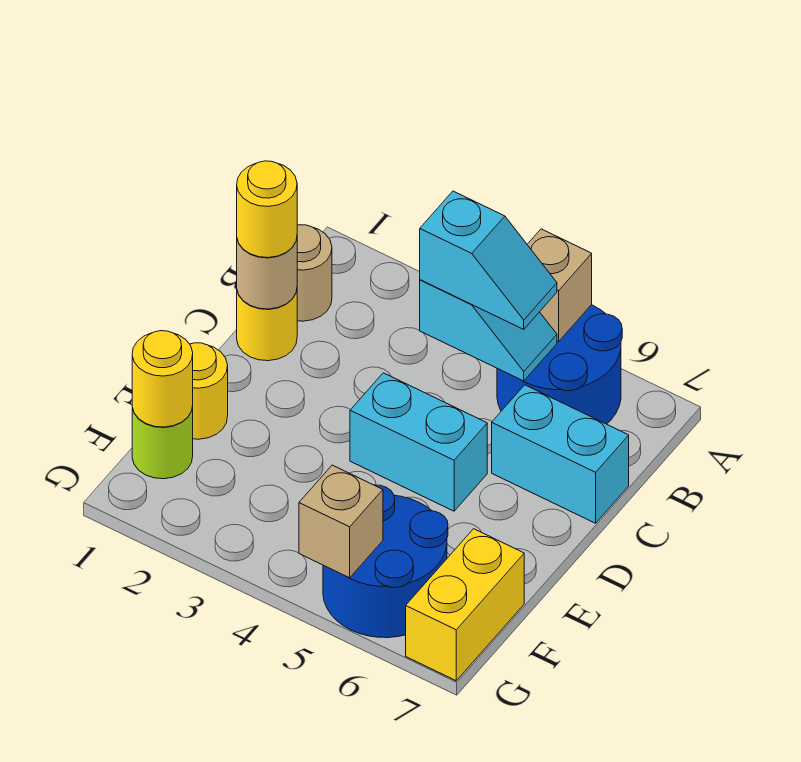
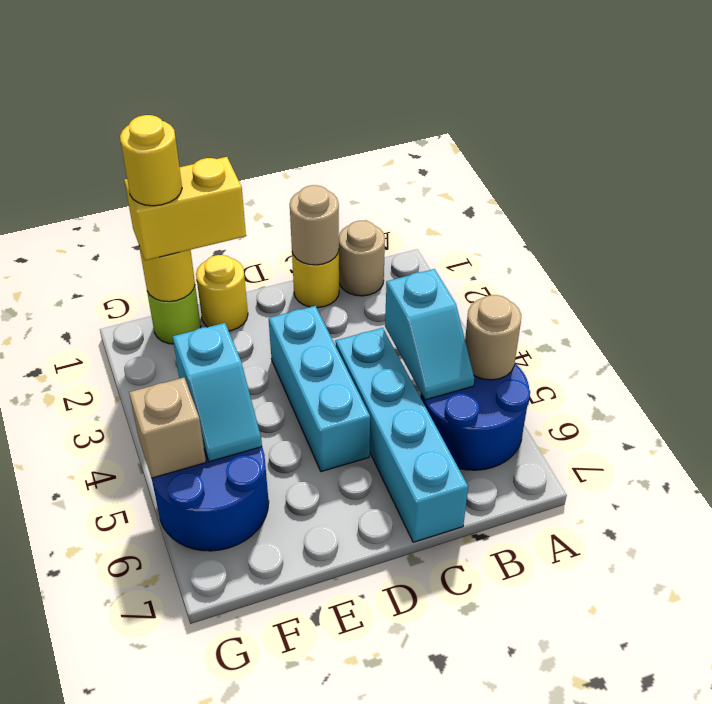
tan 1x1 brick [527,229,592,342] -> tan 1x1 round brick [465,295,521,380]
cyan 1x2 slope [420,191,557,329] -> cyan 1x2 slope moved to [173,323,262,462]
yellow 1x1 round brick [237,161,297,258] -> yellow 1x1 round brick moved to [120,115,182,206]
cyan 1x2 brick [492,385,629,523] -> cyan 1x4 brick [335,328,468,542]
cyan 1x2 brick [350,373,487,511] -> cyan 1x3 brick [269,306,370,472]
yellow 1x2 brick [406,529,524,681] -> yellow 1x2 brick moved to [124,157,246,260]

